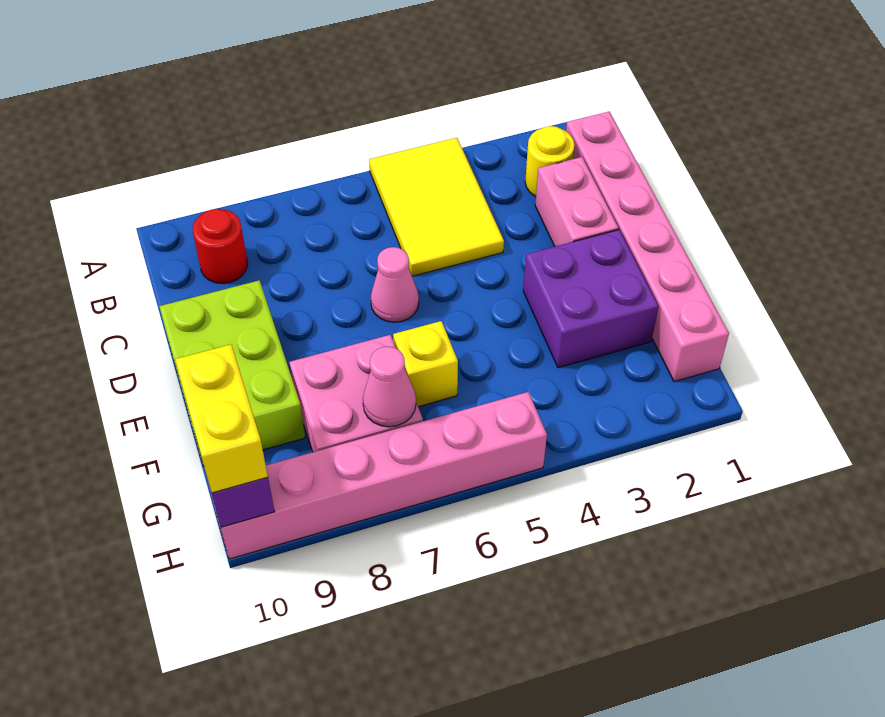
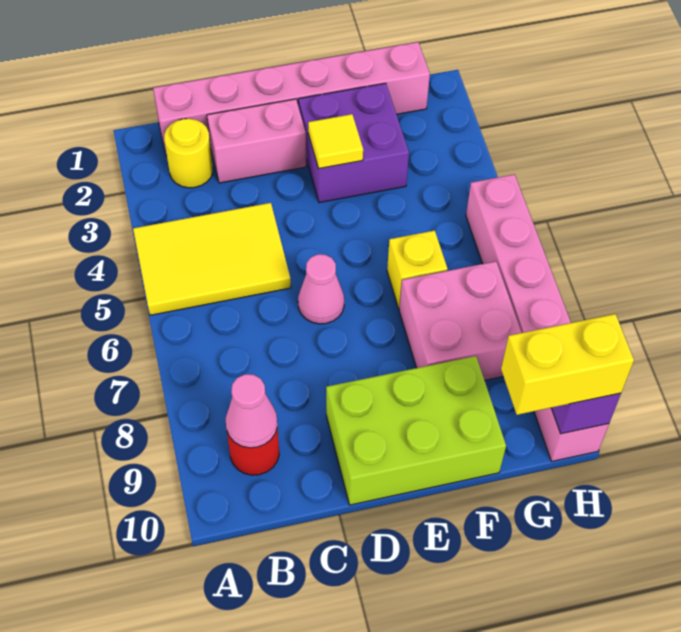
none -> yellow 1x1 tile [308,114,363,169]
pink 1x1 cone [363,347,416,427] -> pink 1x1 cone moved to [226,374,277,448]

